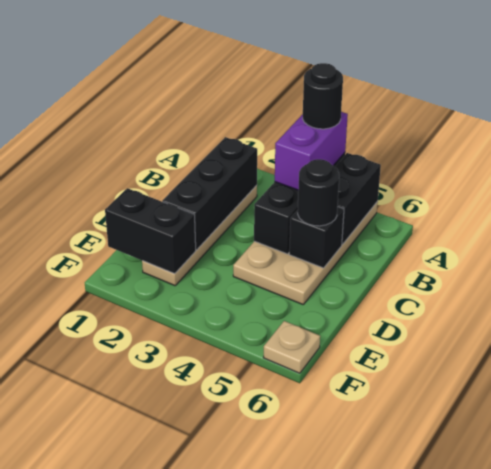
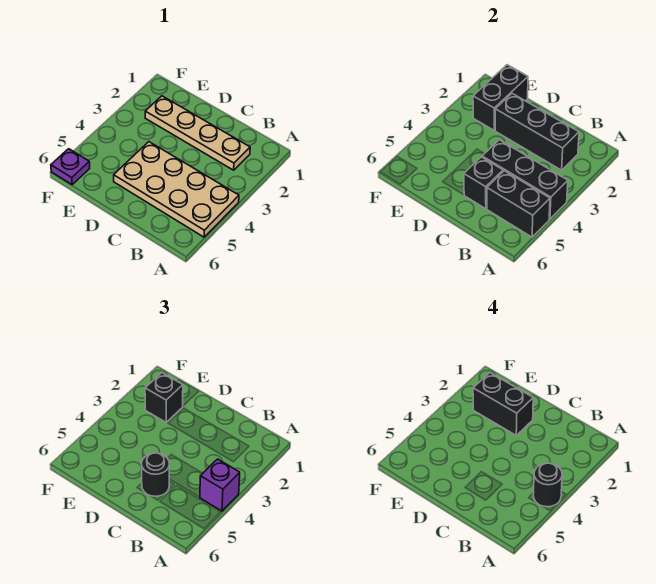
purple 1x2 brick [275,112,348,190] -> purple 1x1 brick [200,459,240,511]
none -> black 1x2 brick [473,373,533,435]
none -> black 1x1 brick [145,373,183,422]
tan 1x1 plate [264,321,320,373] -> purple 1x1 plate [51,149,90,185]

